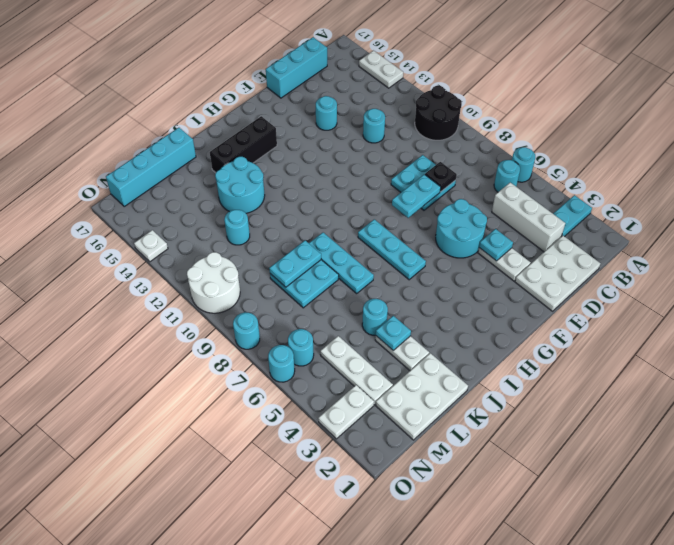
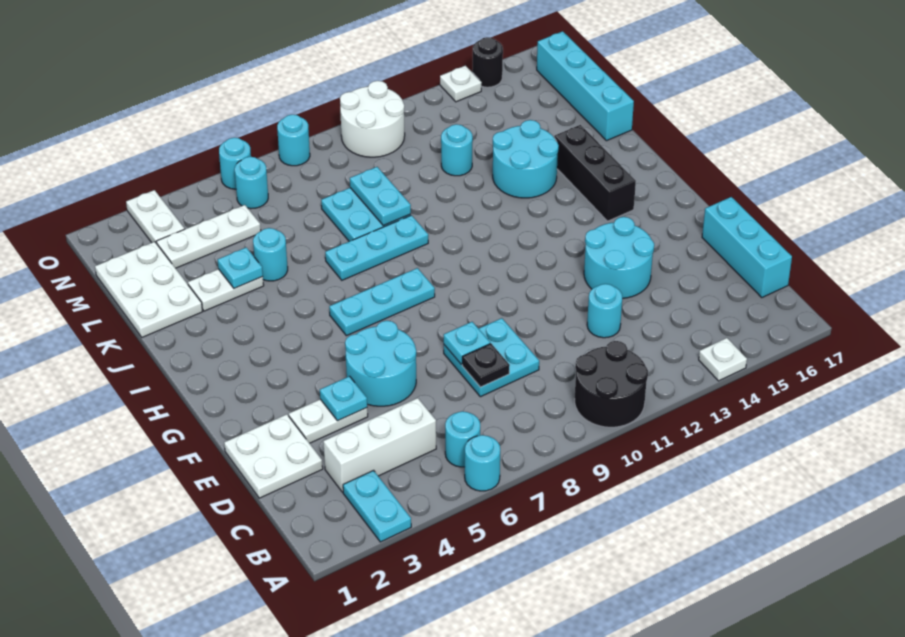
white 1x2 plate [359,51,403,88] -> white 1x1 plate [699,338,747,381]
white 2x3 plate [515,236,600,311] -> white 2x2 plate [224,414,323,498]
cyan 1x2 plate [392,174,441,218] -> cyan 1x1 plate [444,322,490,365]
cyan 1x1 round brick [316,96,337,130] -> cyan 2x2 round brick [584,217,654,298]
none -> black 1x1 round brick [472,37,503,87]

